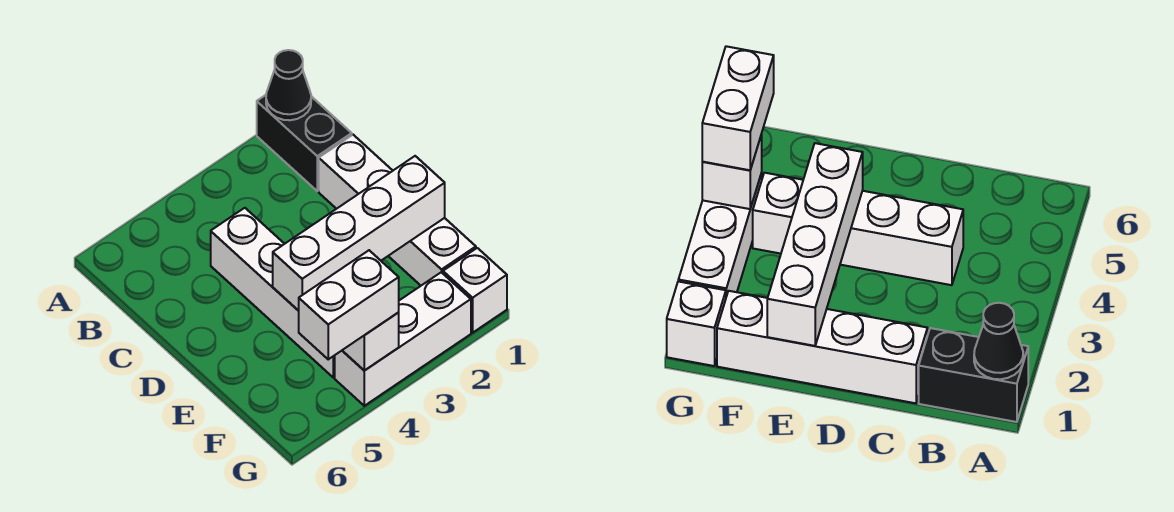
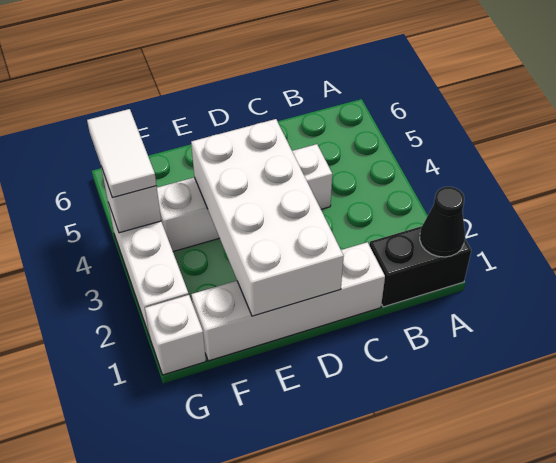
white 1x4 brick [273,156,445,311] -> white 2x4 brick [191,119,344,316]
white 1x2 brick [299,250,399,359] -> white 1x2 tile [87,109,156,198]

